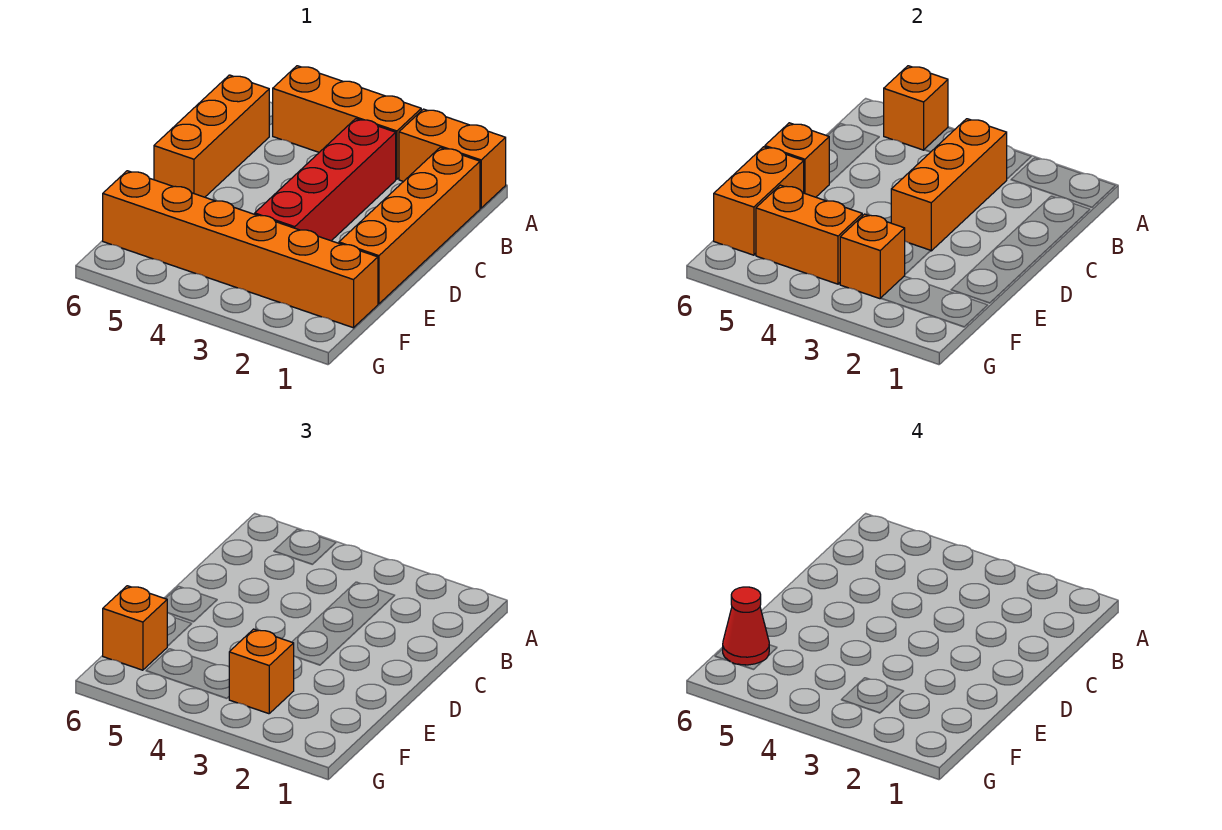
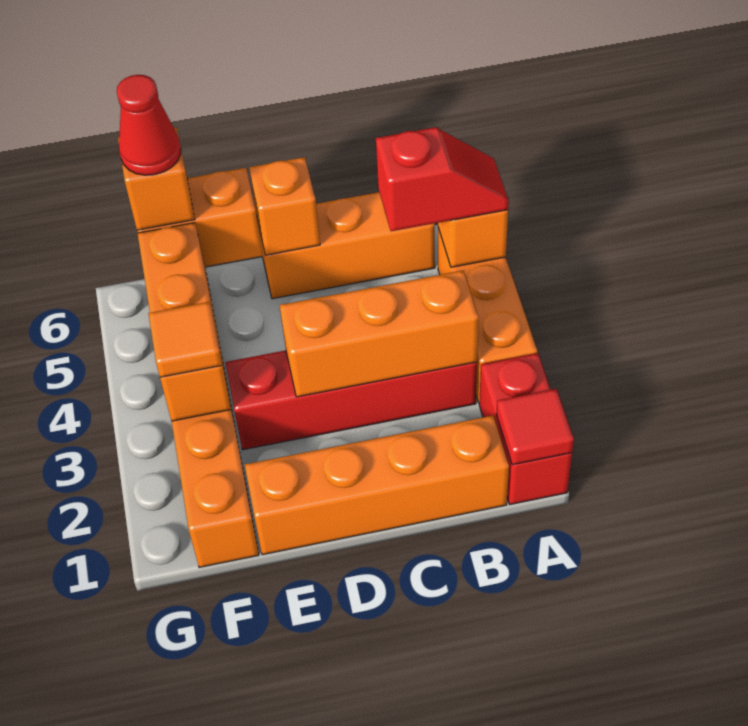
orange 1x2 brick [399,109,506,208] -> red 1x2 brick [479,353,572,504]
none -> red 1x1 tile [496,389,574,465]
none -> red 1x2 slope [376,127,509,231]
orange 1x1 brick [229,629,294,714] -> orange 1x1 tile [148,302,222,377]

